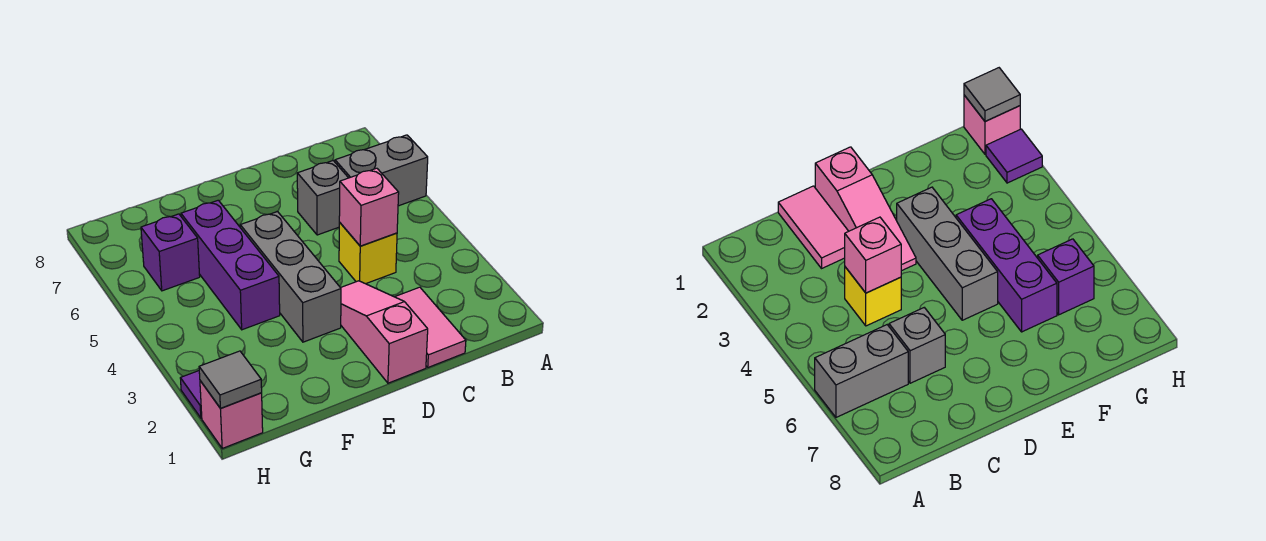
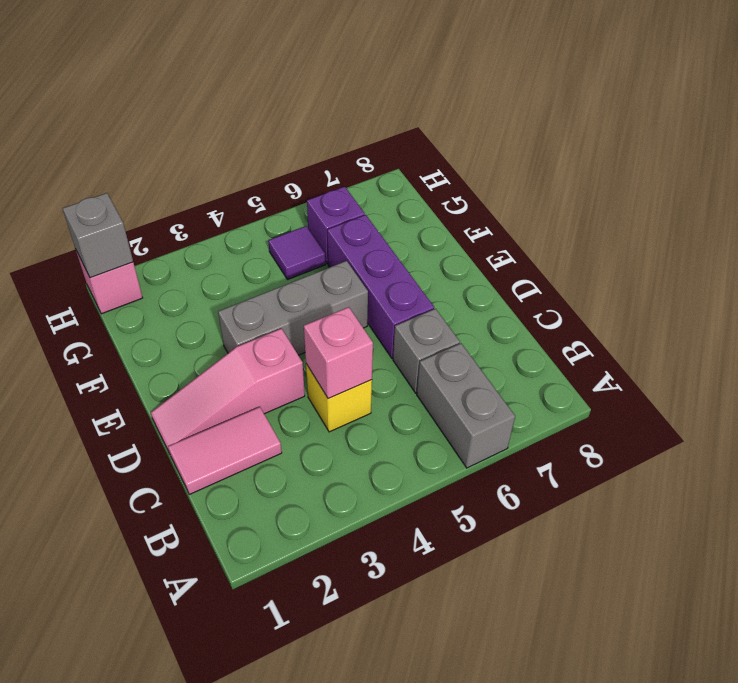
pink 1x3 slope [341,281,428,383] -> pink 1x3 slope turned to [151,329,305,454]
purple 1x3 brick [181,200,280,330] -> purple 1x3 brick turned to [327,215,434,358]
grey 1x1 tile [199,351,262,408] -> grey 1x1 brick [63,193,133,278]
purple 1x1 tile [180,371,202,418] -> purple 1x1 tile moved to [268,226,325,280]

